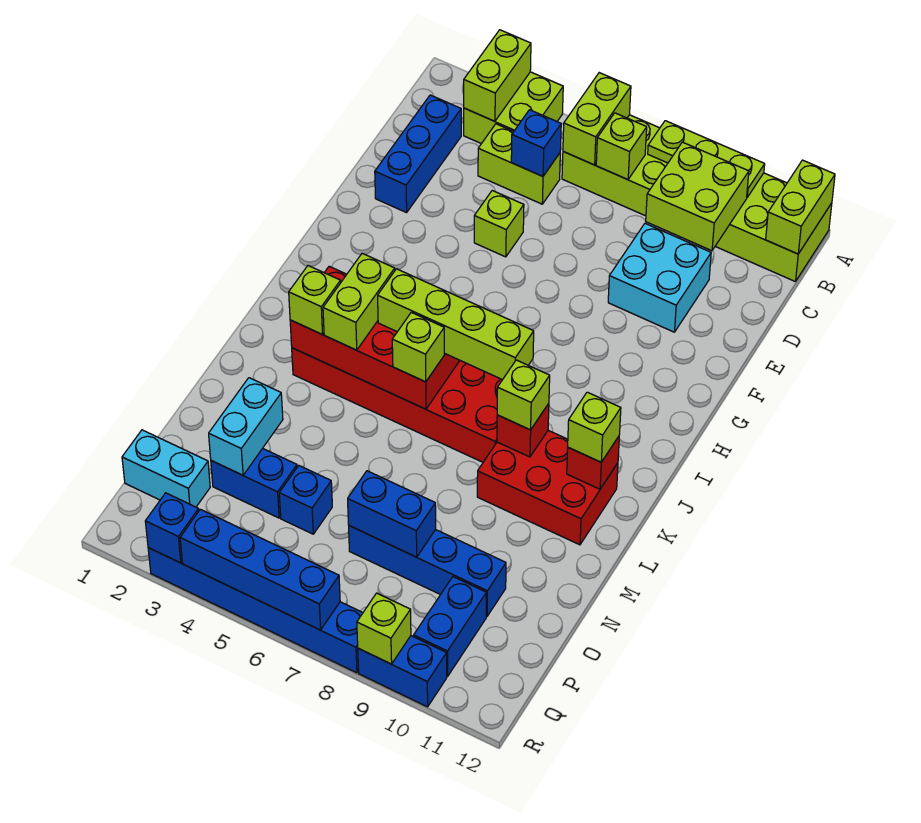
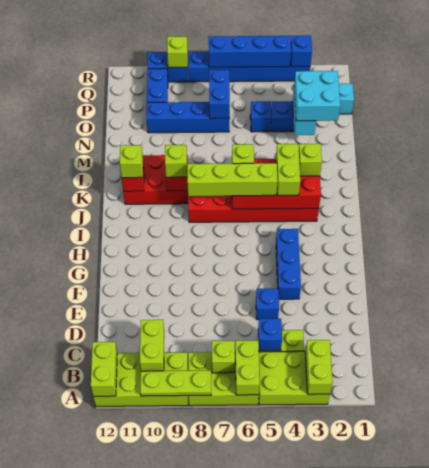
lime 2x2 brick [464,72,563,144] -> lime 2x3 brick [259,351,330,405]
lime 2x2 brick [646,142,749,251] -> lime 1x2 brick [140,320,164,371]
blue 1x3 brick [375,95,461,213] -> blue 1x3 brick moved to [276,229,301,299]
cyan 2x2 brick [608,224,711,332] -> cyan 2x2 brick moved to [294,71,340,121]
lime 1x1 brick [474,191,524,257] -> blue 1x1 brick [256,289,279,320]
blue 1x2 brick [348,471,436,557] -> blue 1x2 brick turned to [209,70,230,118]

